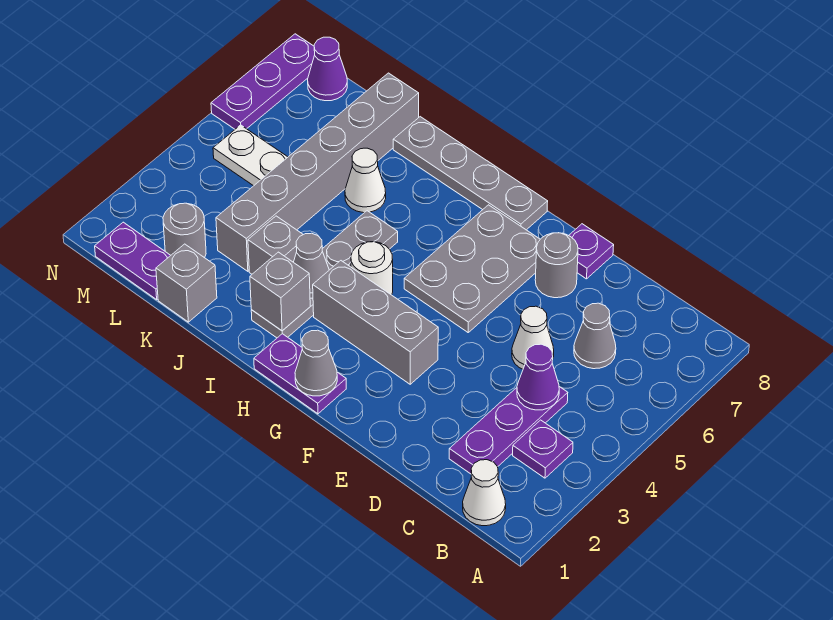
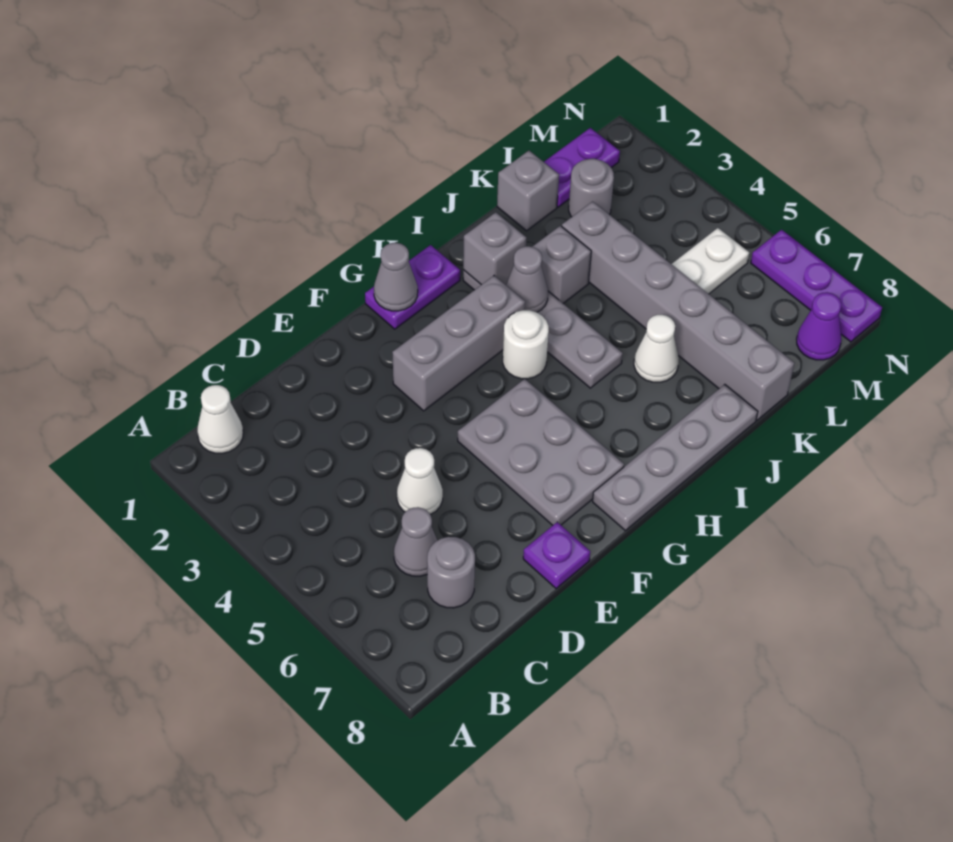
purple 1x1 plate [513,420,573,478] -> none
purple 1x3 plate [449,387,568,474] -> none
purple 1x1 cone [517,344,559,410] -> none
grey 1x1 round brick [535,233,578,298] -> grey 1x1 round brick moved to [427,537,475,608]

